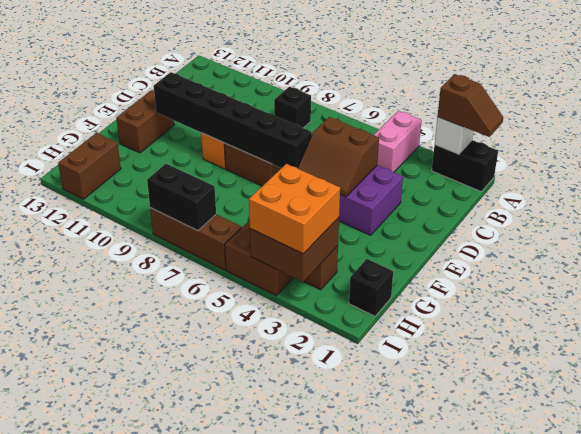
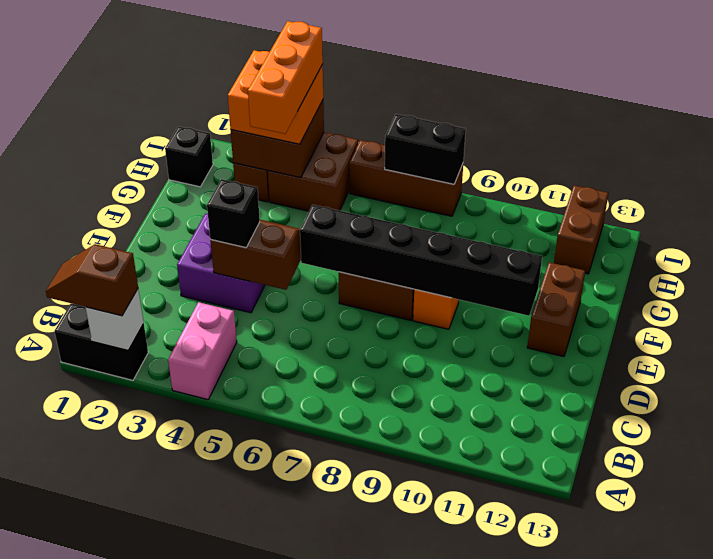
black 1x1 brick [274,87,311,128] -> black 1x1 brick moved to [207,179,260,248]
none -> orange 1x3 brick [248,21,323,134]

